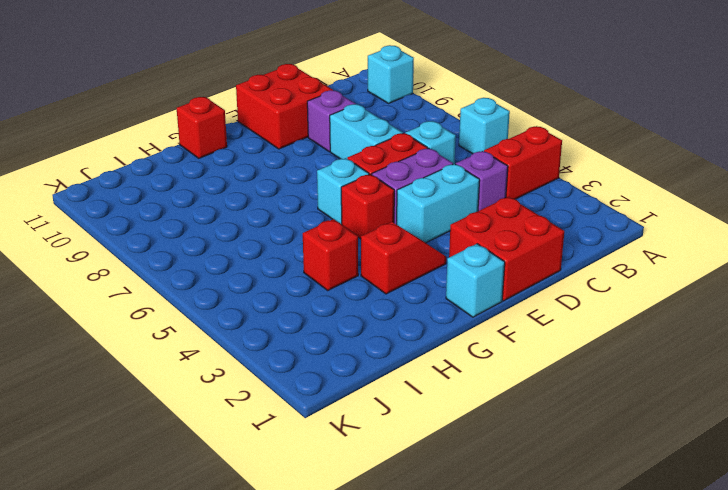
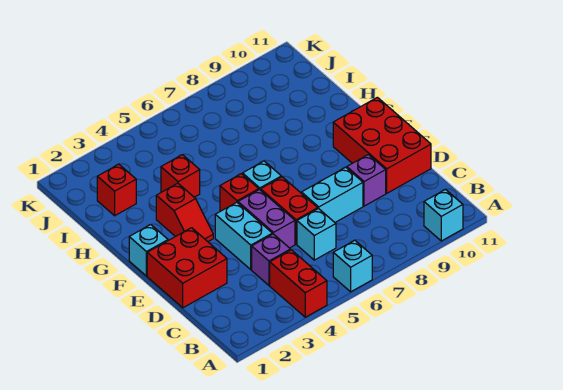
red 2x2 brick [236,64,333,149] -> red 2x3 brick [333,97,431,193]
red 1x1 brick [177,97,227,158] -> red 1x1 brick moved to [97,164,136,216]

